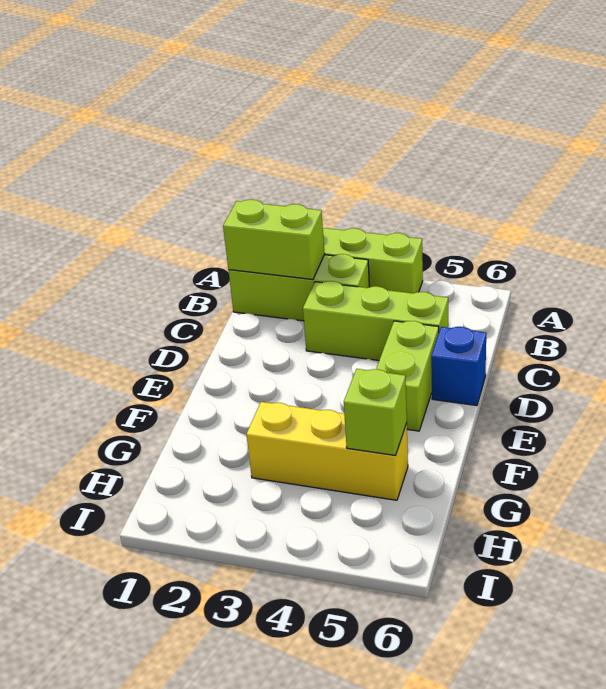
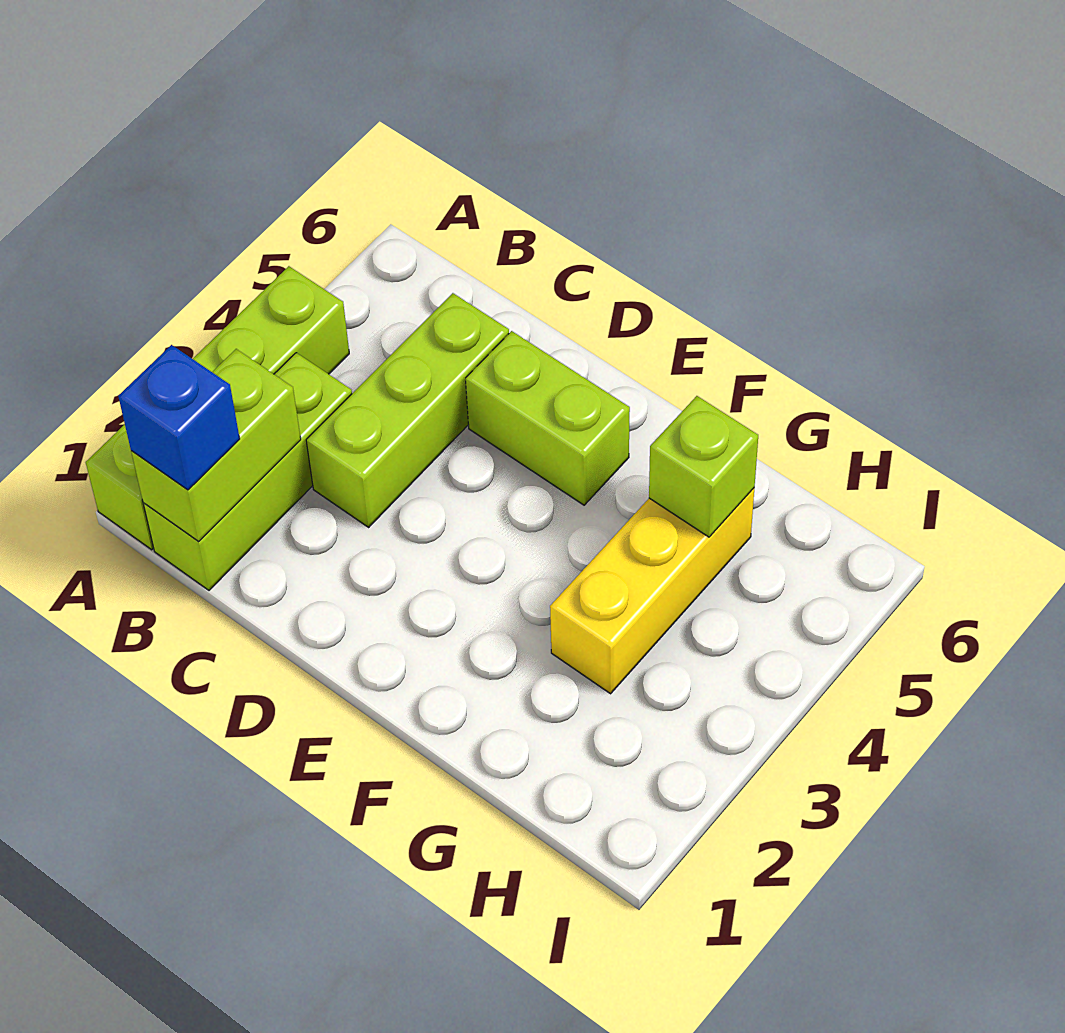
blue 1x1 brick [431,327,486,406] -> blue 1x1 brick moved to [118,345,240,490]

